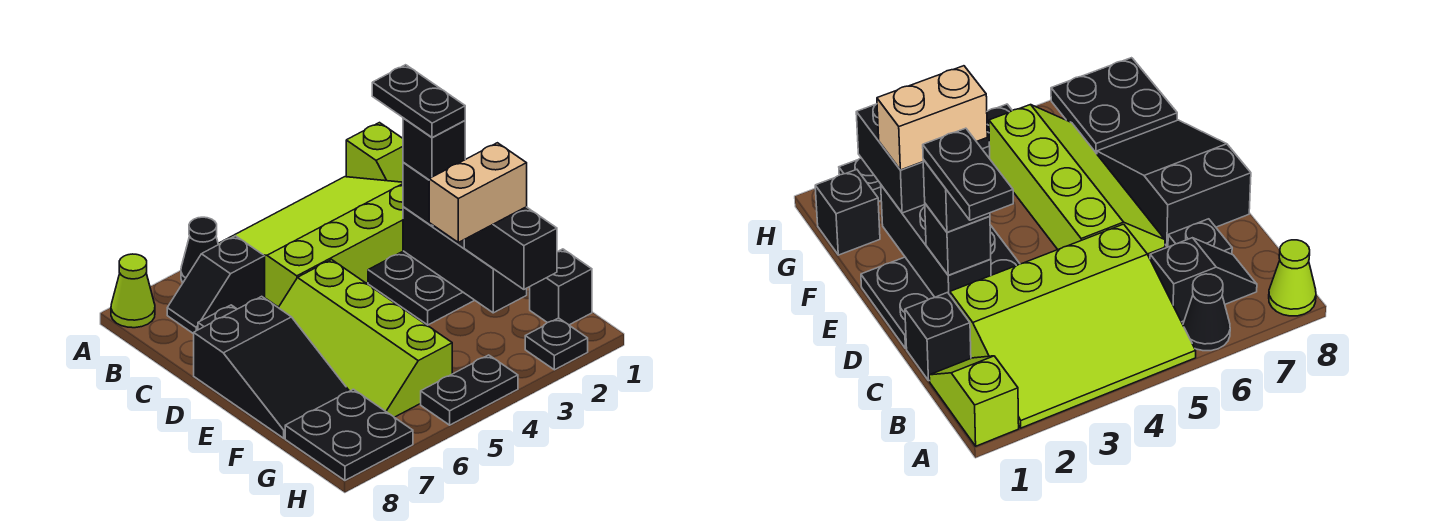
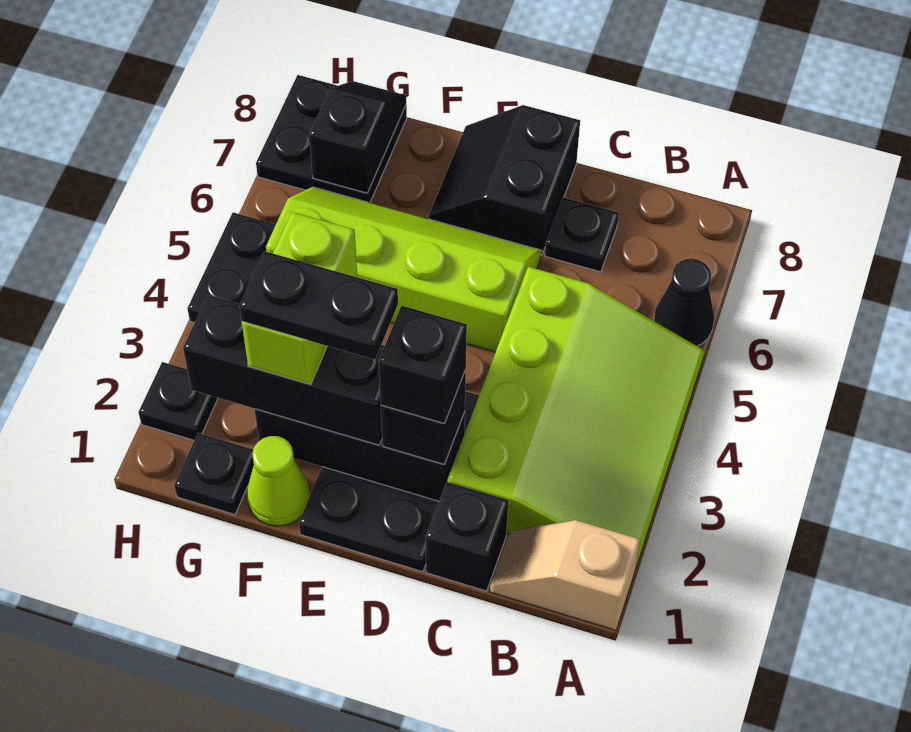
lime 1x2 slope [346,123,403,182] -> tan 1x2 slope [490,520,640,630]
lime 1x1 cone [111,254,155,328] -> lime 1x1 cone moved to [247,436,310,526]
black 1x2 slope [167,236,265,334] -> black 1x2 slope moved to [309,81,406,193]
black 1x2 plate [372,65,465,137] -> black 1x2 plate moved to [239,251,398,360]
black 2x3 slope [194,296,349,438] -> black 2x2 slope [428,105,580,256]
black 1x2 brick [464,207,557,289] -> black 1x3 brick [183,295,385,445]
tan 1x2 brick [429,143,527,242] -> lime 1x2 brick [242,212,357,385]
black 1x1 brick [530,249,592,325] -> black 1x1 plate [174,433,254,515]

